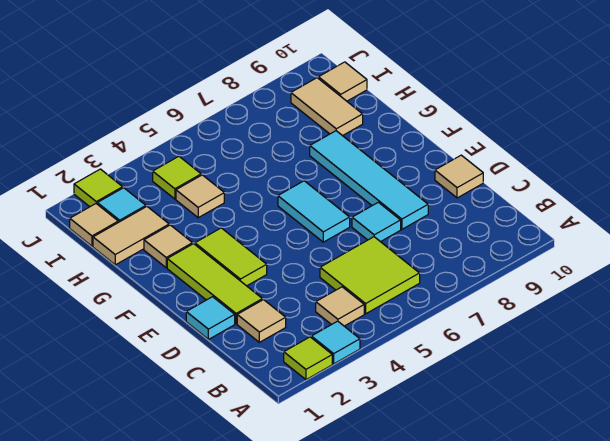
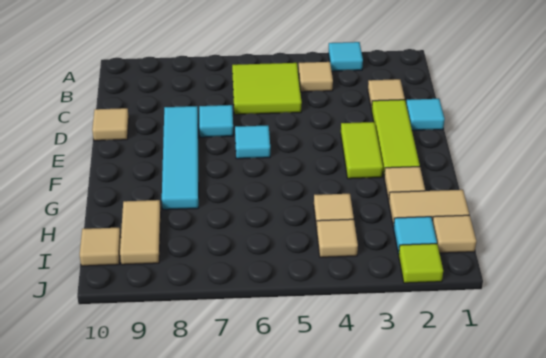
lime 1x1 tile [284,337,332,380] -> none
cyan 1x2 tile [278,181,350,242] -> cyan 1x1 tile [235,125,270,159]
lime 1x1 tile [153,156,201,199] -> tan 1x1 tile [317,219,358,257]

